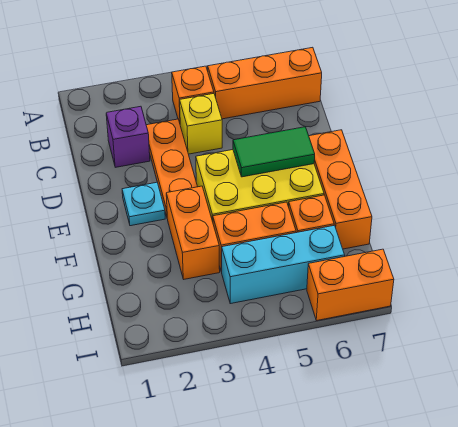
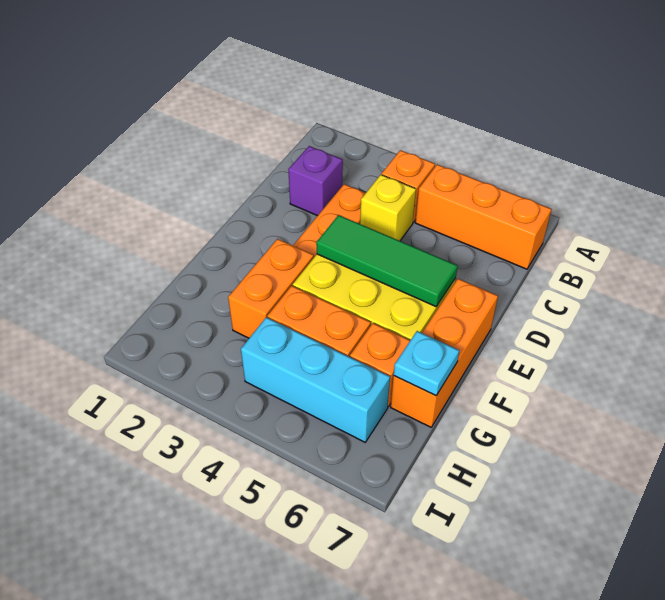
cyan 1x1 plate [122,182,165,226] -> cyan 1x1 plate moved to [394,331,459,396]
green 1x2 tile [233,127,315,177] -> green 1x3 tile [316,215,458,307]
orange 1x2 brick [307,249,394,321] -> none

